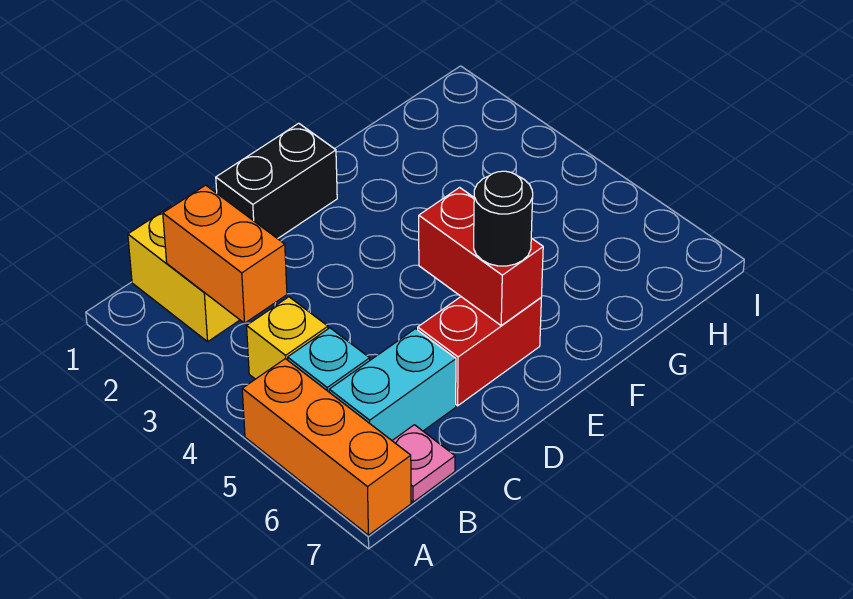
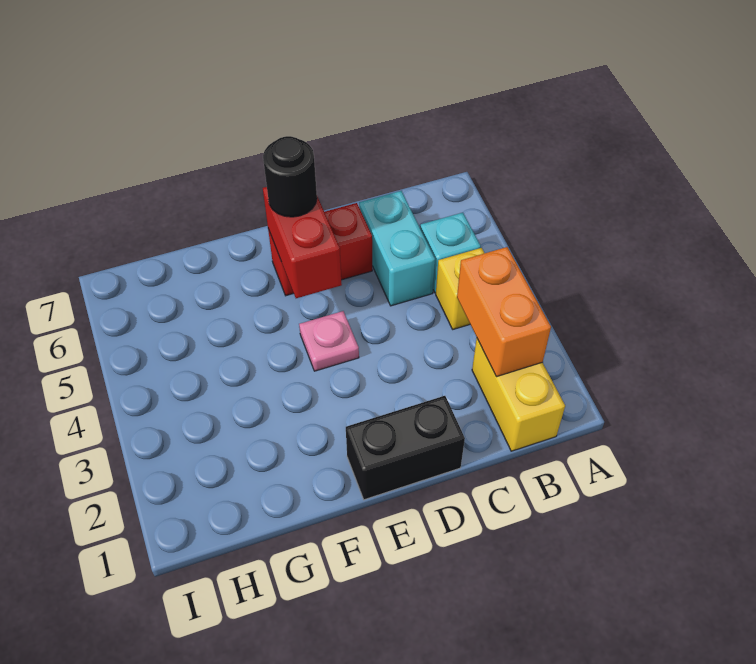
orange 1x3 brick [242,359,411,535] -> none
cyan 1x2 brick [329,329,456,440] -> cyan 1x2 brick turned to [359,191,435,306]
pink 1x1 plate [392,425,455,502] -> pink 1x1 plate moved to [299,311,359,371]

